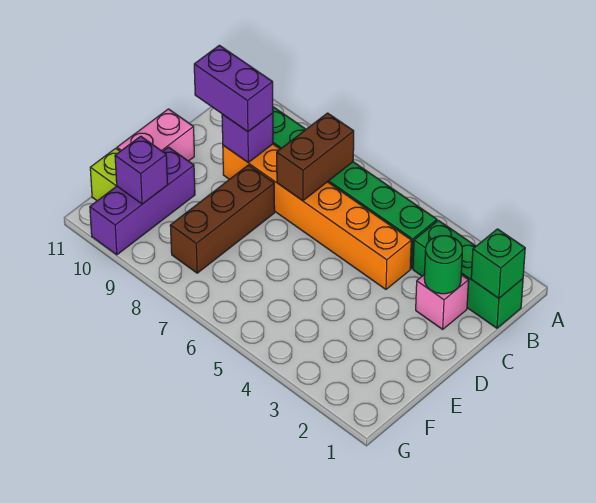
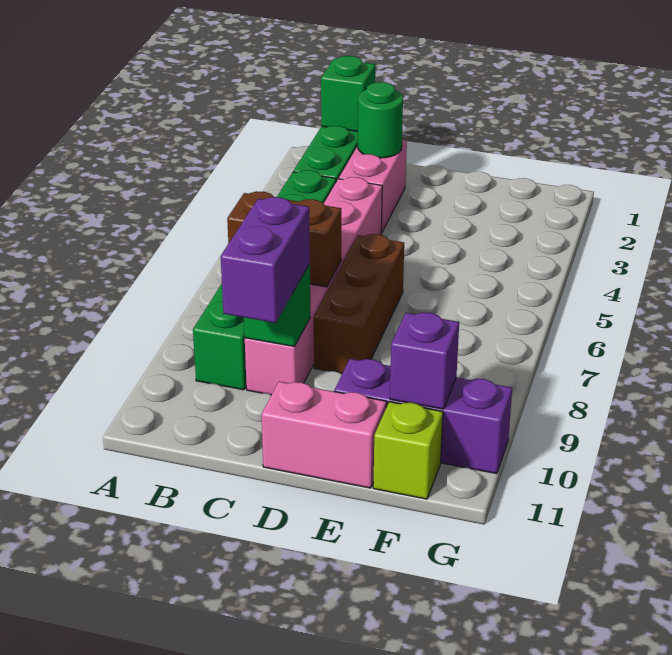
pink 1x1 brick [416,274,469,329] -> pink 1x2 brick [339,140,407,233]
orange 1x6 brick [223,144,411,289] -> pink 1x6 brick [245,177,382,395]
purple 1x1 brick [222,113,273,162] -> green 1x1 brick [244,264,310,347]
brown 1x3 brick [170,165,275,273] -> brown 1x3 brick turned to [314,234,404,374]

